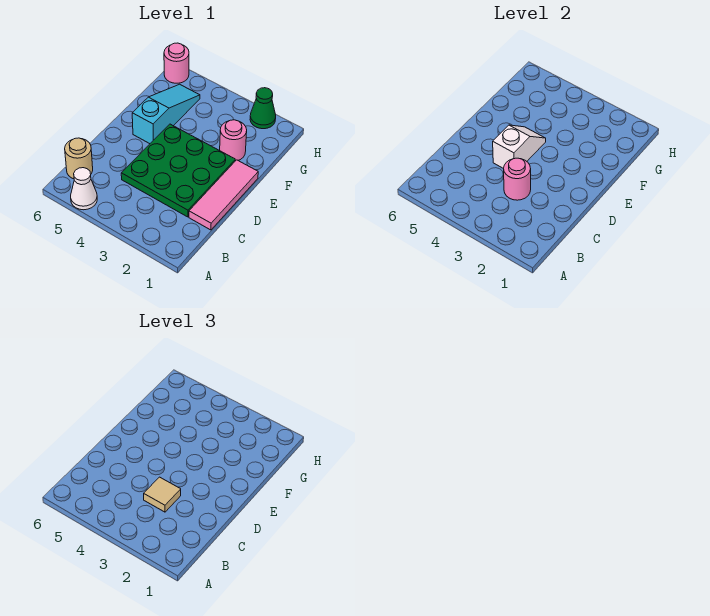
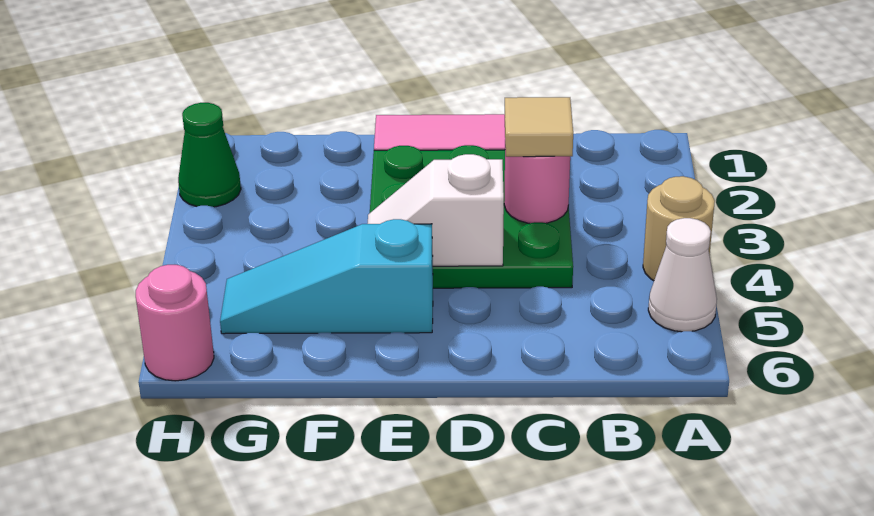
tan 1x1 round brick [65,138,93,179] -> tan 1x1 round brick moved to [643,176,715,281]
pink 1x1 round brick [220,120,247,161] -> none

